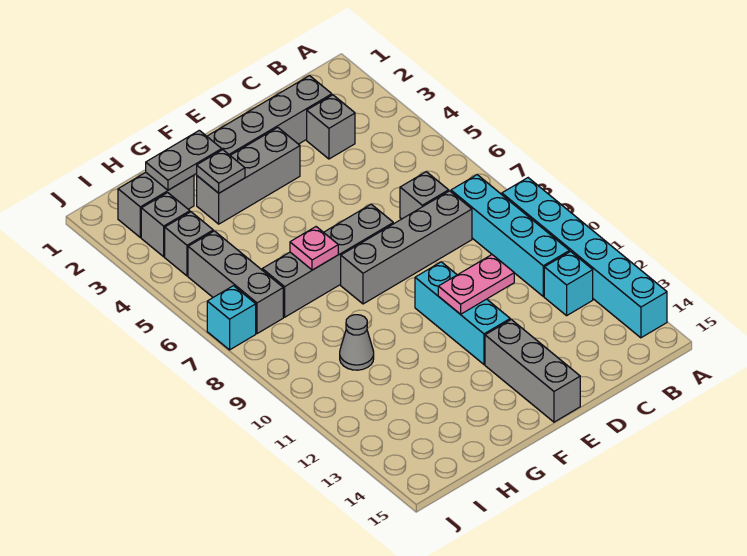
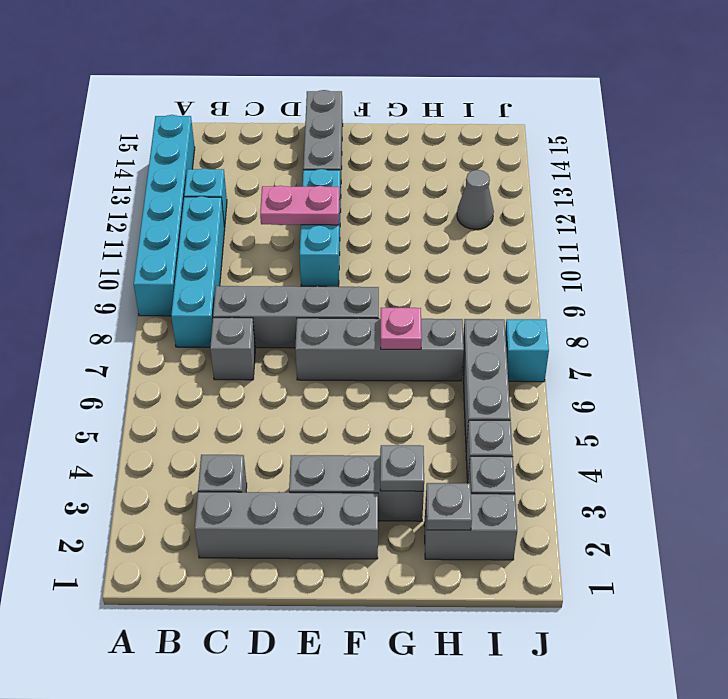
grey 1x2 plate [146,130,222,190] -> grey 1x1 plate [426,483,472,530]
grey 1x1 cone [340,315,374,370] -> grey 1x1 cone moved to [457,170,494,229]

